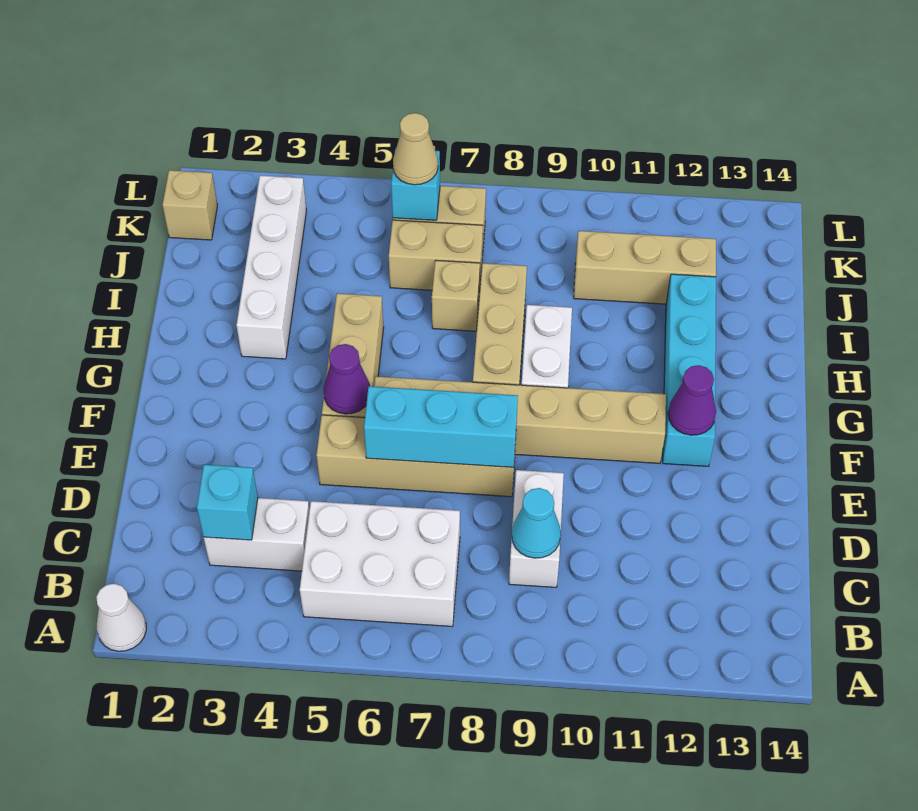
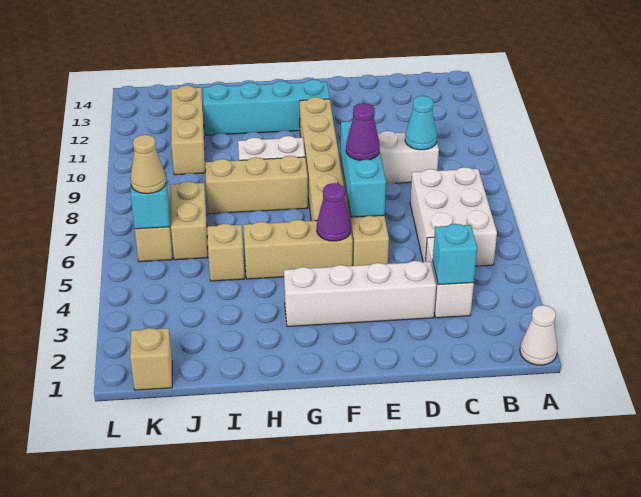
purple 1x1 cone [668,365,716,435] -> purple 1x1 cone moved to [346,103,380,160]
white 1x4 brick [236,175,306,359] -> white 1x4 brick moved to [284,261,436,327]
tan 1x1 brick [432,260,480,331] -> tan 1x1 brick moved to [207,224,245,281]

